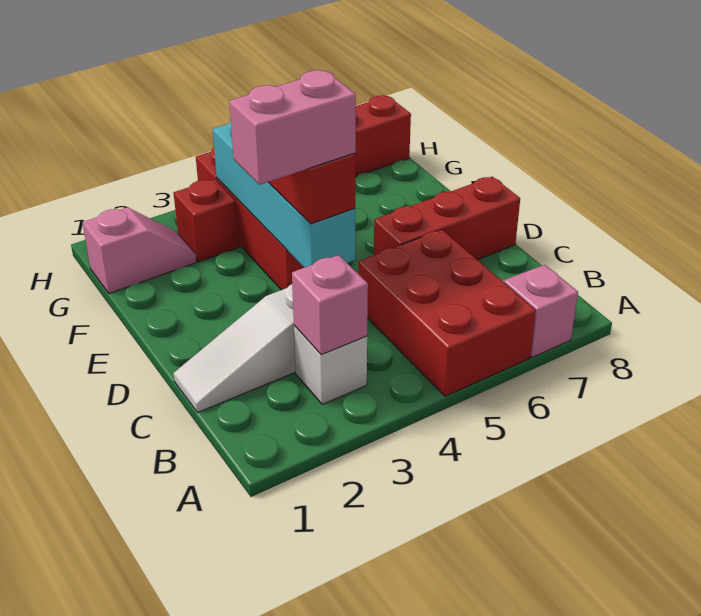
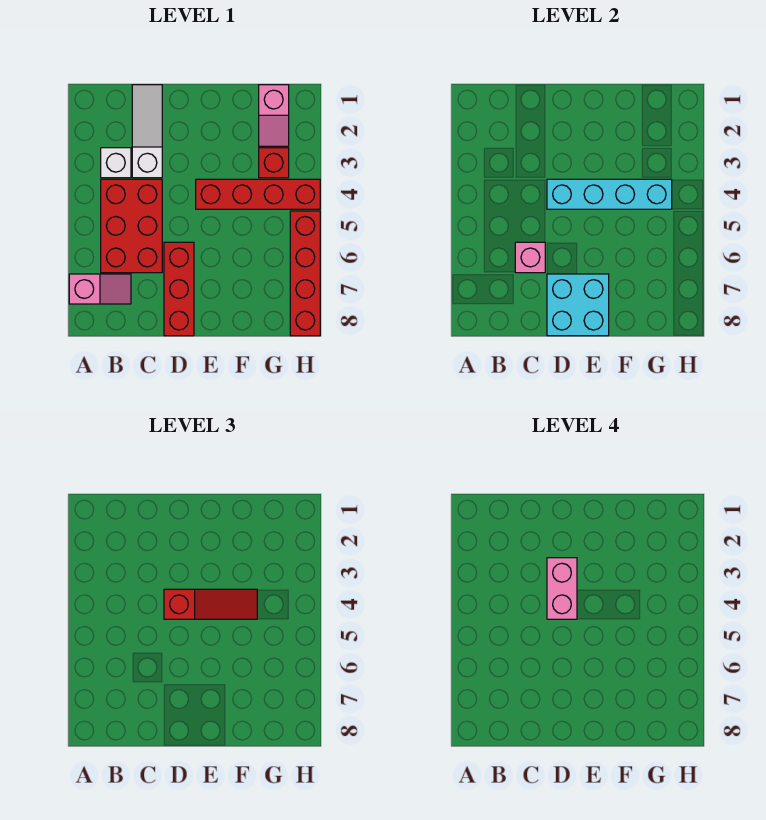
red 2x3 brick [359,230,536,396] -> red 2x3 brick turned to [101,179,162,273]
pink 1x1 brick [292,255,368,355] -> pink 1x1 brick moved to [515,242,545,273]
none -> cyan 2x2 brick [547,274,609,336]

